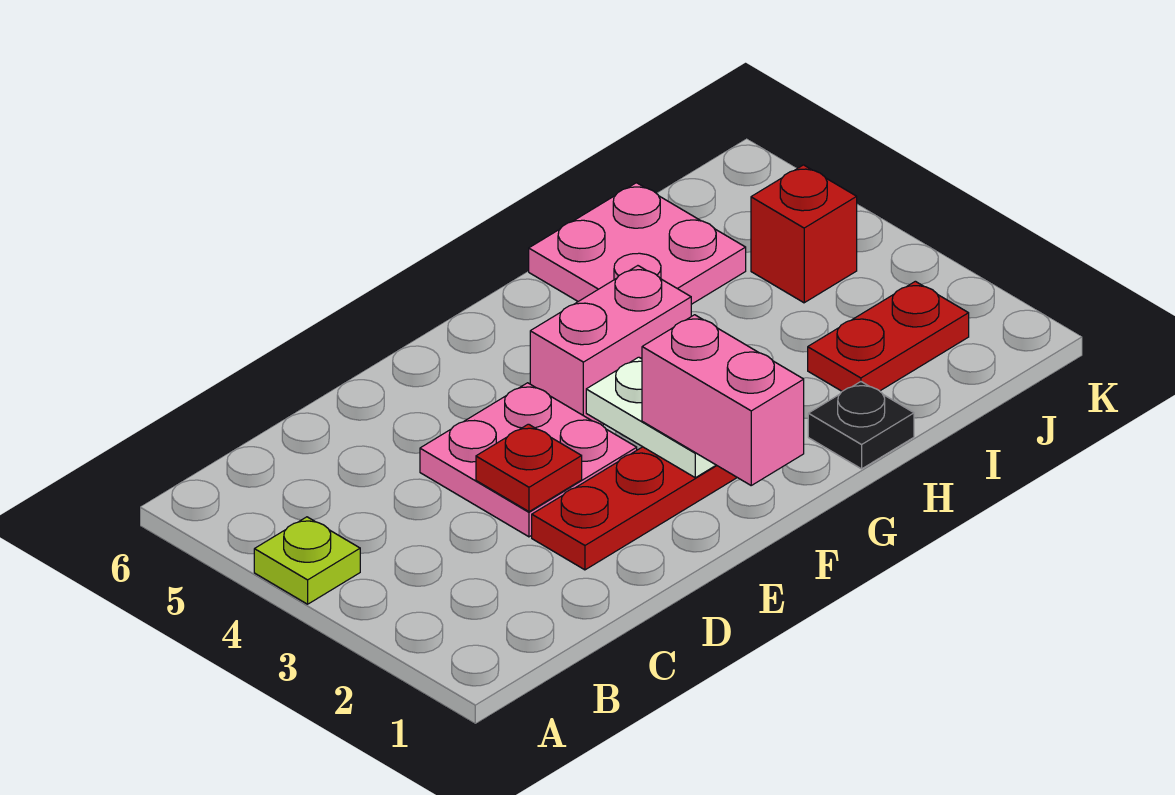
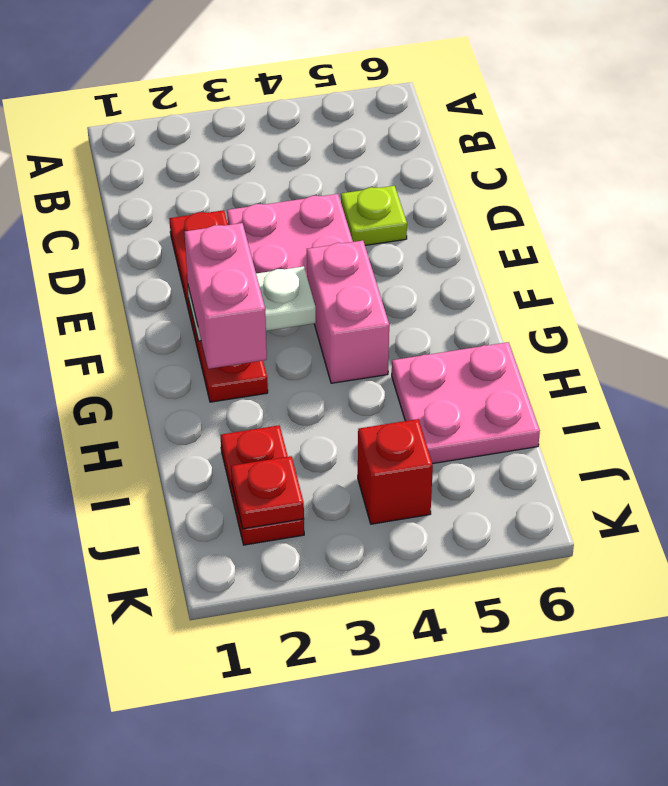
lime 1x1 plate [254,517,360,604] -> lime 1x1 plate moved to [341,186,407,245]
red 1x1 plate [476,424,582,512] -> red 1x1 plate moved to [231,456,304,529]
pink 1x2 brick [642,315,804,485] -> pink 1x2 brick turned to [185,223,267,369]
black 1x1 plate [808,382,914,469] -> none

